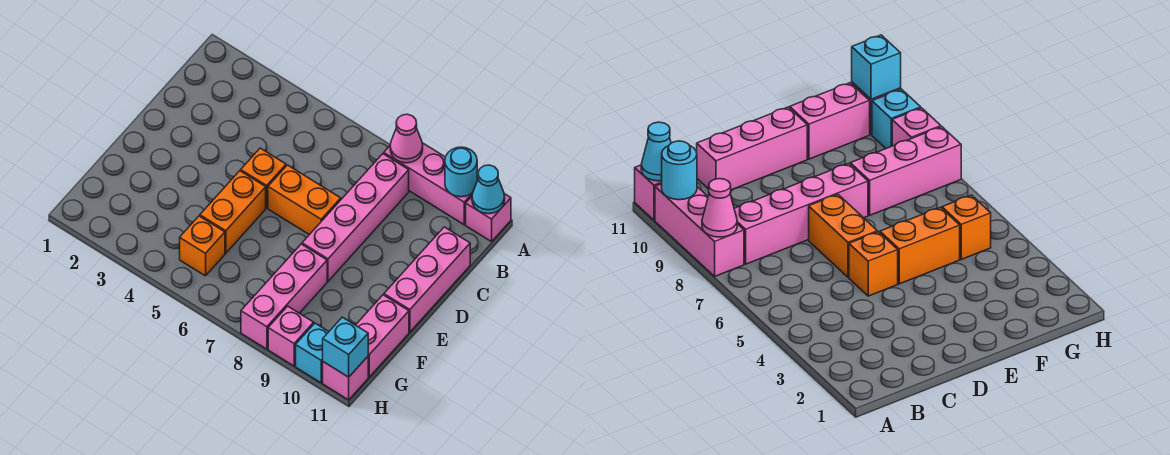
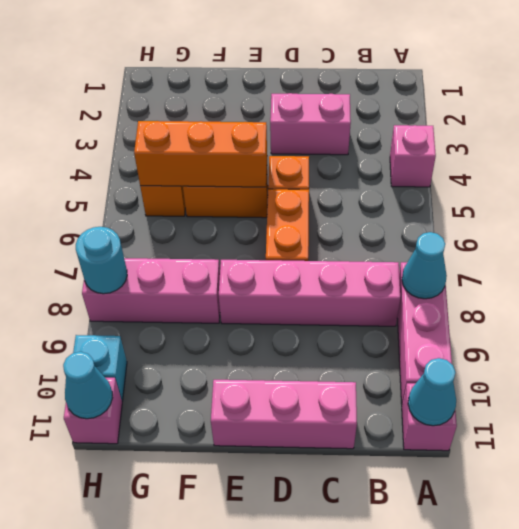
pink 1x1 cone [390,114,423,163] -> cyan 1x1 cone [402,232,447,299]
cyan 1x1 round brick [445,147,477,197] -> cyan 1x1 round brick moved to [76,227,127,294]
none -> orange 1x3 brick [134,121,267,187]
pink 1x2 brick [356,295,409,377] -> pink 1x2 brick moved to [270,93,351,155]
pink 1x1 brick [268,306,314,366] -> pink 1x1 brick moved to [390,125,436,187]
cyan 1x1 brick [323,317,368,377] -> cyan 1x1 cone [63,352,113,419]

